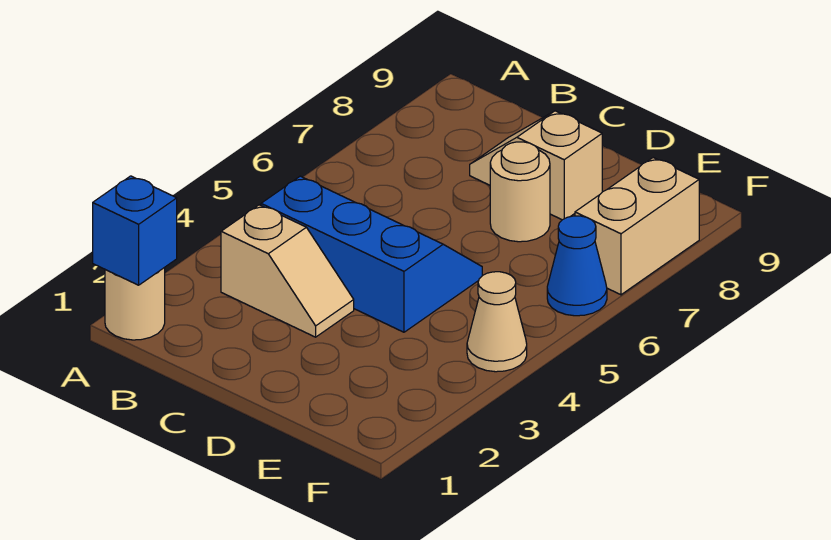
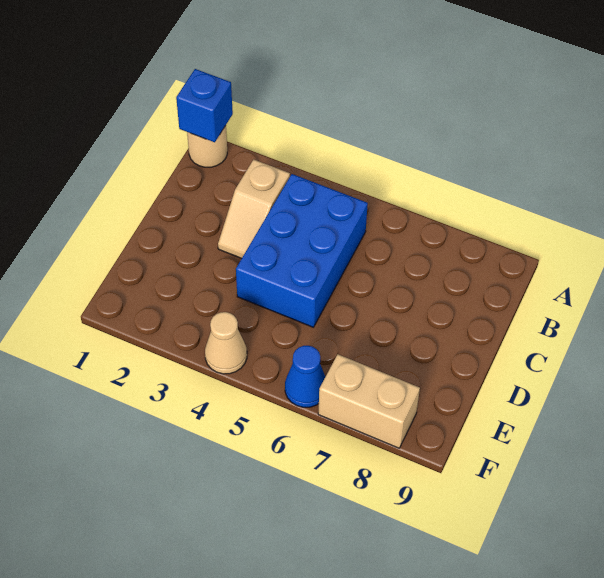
blue 2x3 slope [261,176,482,332] -> blue 2x3 brick [236,174,368,327]
tan 1x2 slope [470,111,602,220] -> none
tan 1x1 round brick [490,142,550,242] -> none

